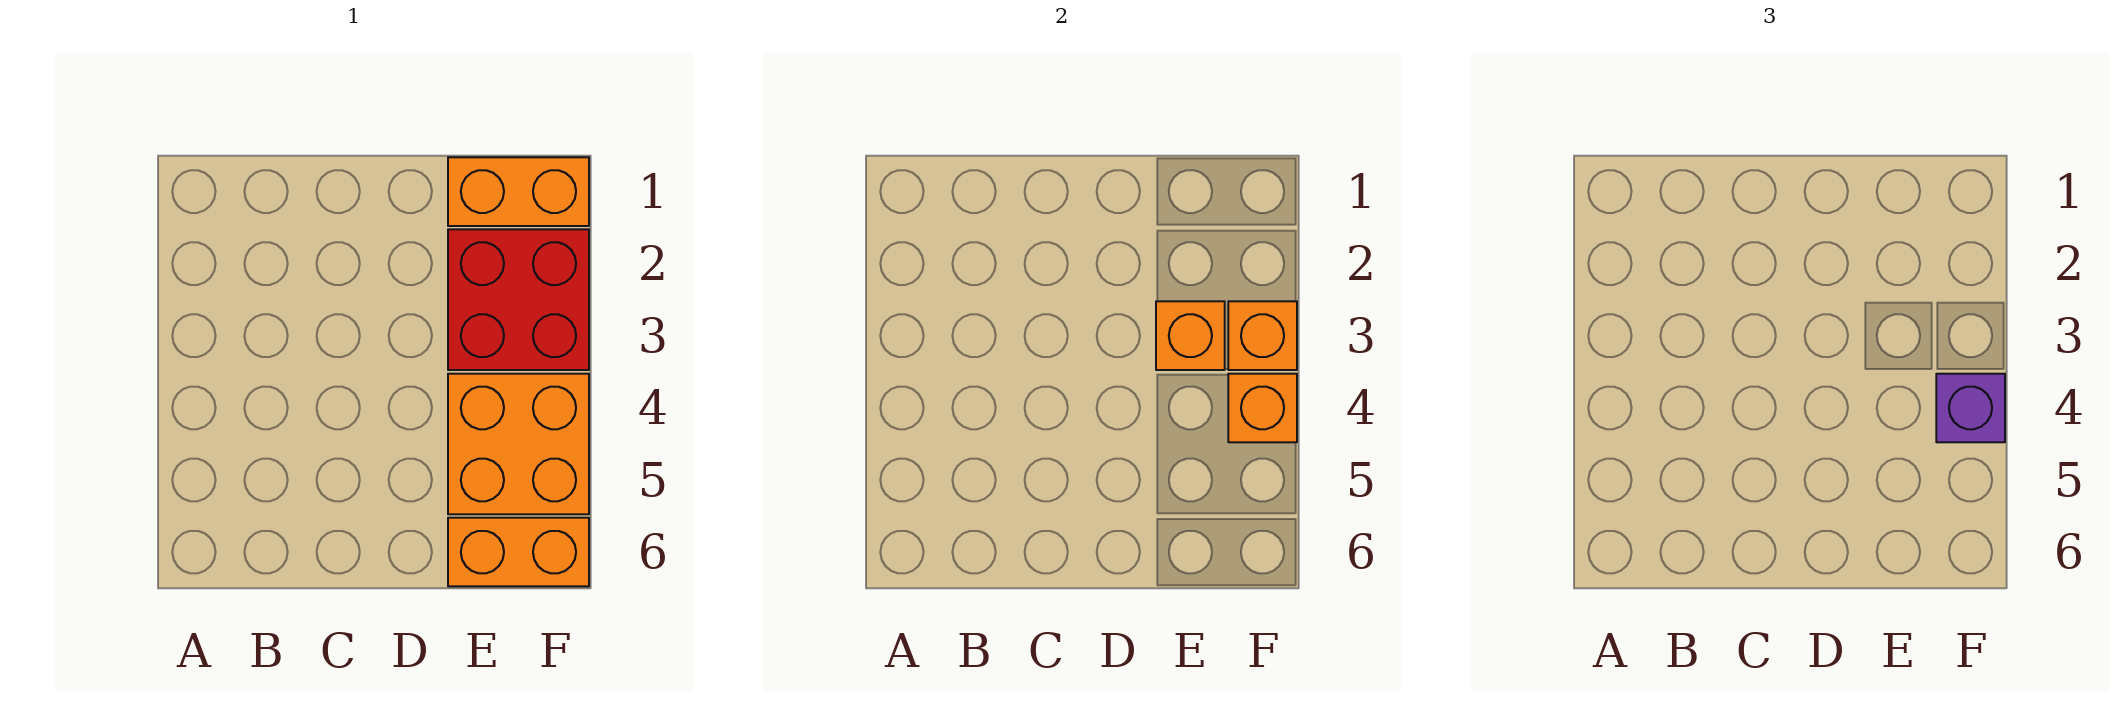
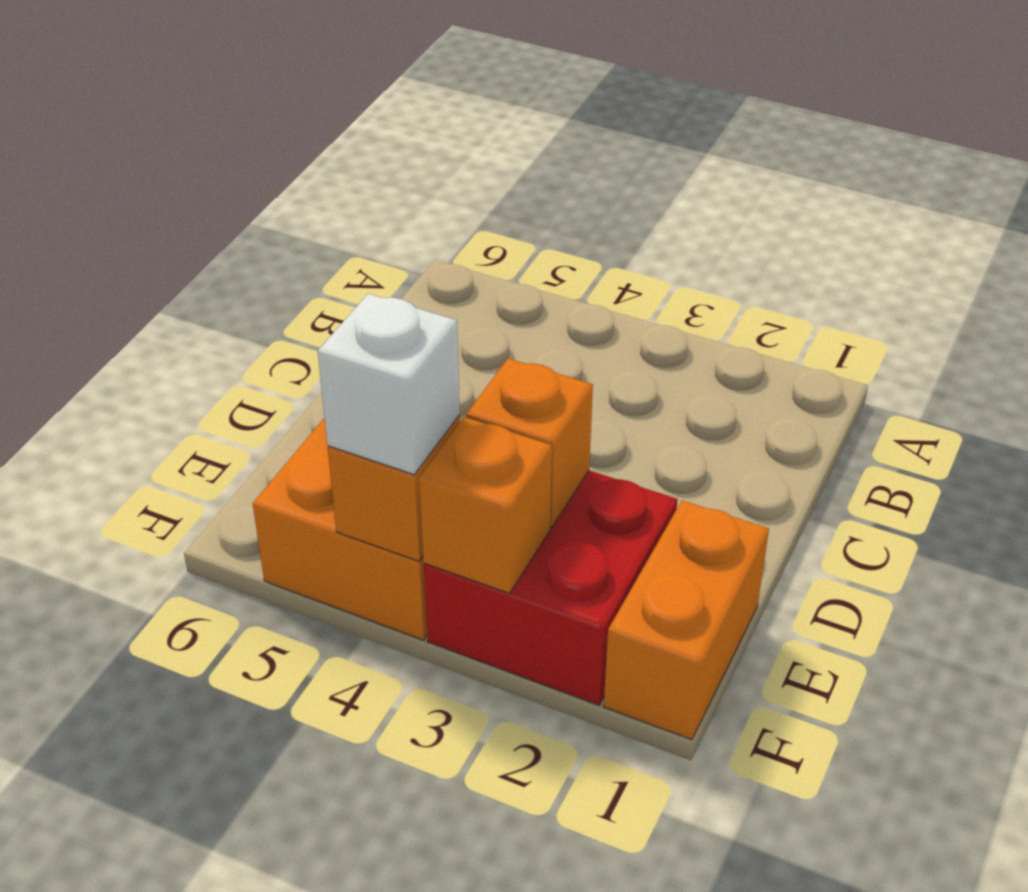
orange 1x2 brick [448,518,589,586] -> none
purple 1x1 brick [1936,374,2005,442] -> white 1x1 brick [318,294,460,475]

